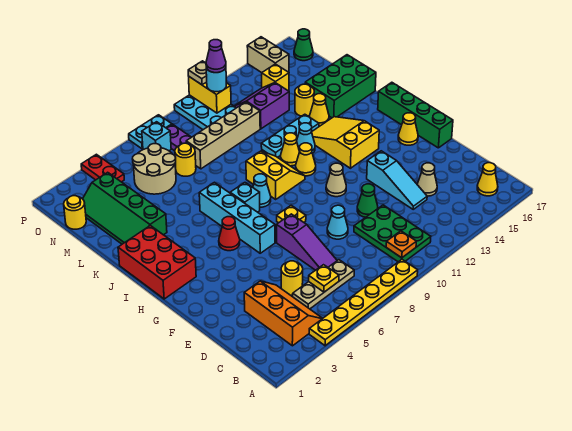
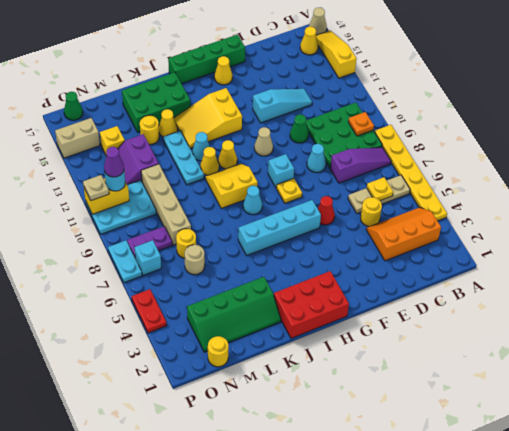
none -> yellow 1x3 slope [316,31,357,78]
green 2x3 plate [354,205,431,262] -> green 3x3 plate [306,103,382,168]
tan 1x3 plate [293,260,354,309] -> tan 1x3 plate turned to [348,175,410,213]
purple 1x3 slope [277,214,337,270] -> purple 1x3 slope moved to [330,147,391,183]
tan 1x1 cone [417,163,437,196] -> tan 1x1 cone moved to [309,8,327,35]
red 1x1 cone [219,217,240,251] -> red 1x1 cone moved to [318,196,335,225]
cyan 1x1 brick [230,183,260,212] -> cyan 1x1 brick moved to [268,154,294,188]
green 2x3 brick [305,55,376,118] -> green 2x3 brick turned to [122,72,190,132]
tan 2x2 round brick [133,144,176,194] -> tan 1x1 round brick [185,245,205,275]
red 1x2 plate [81,154,124,182] -> red 1x2 plate turned to [132,289,167,333]

